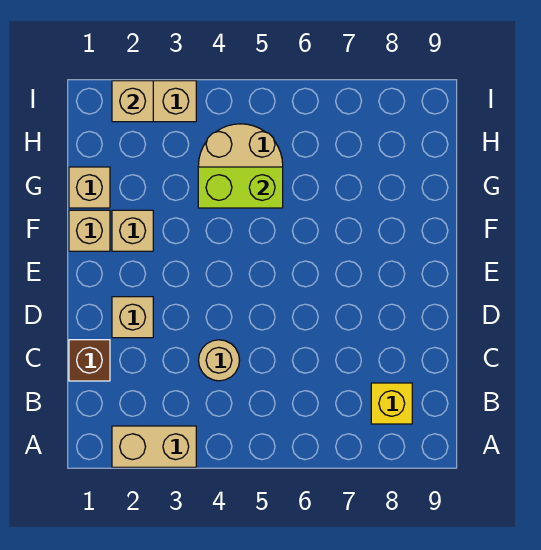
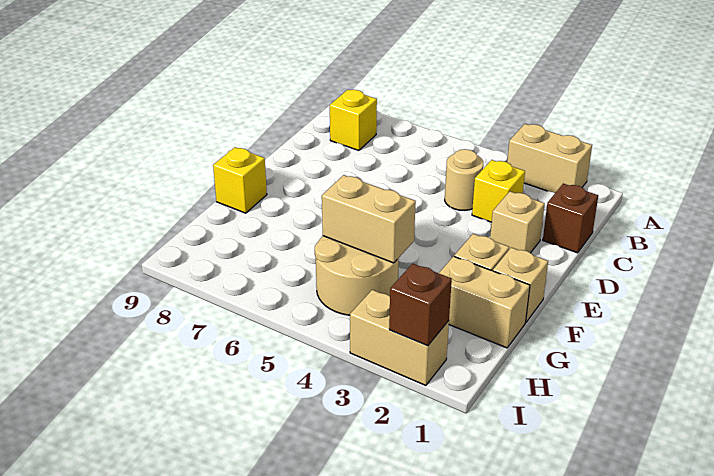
none -> yellow 1x1 brick [472,160,525,222]
none -> yellow 1x1 brick [213,147,267,213]
tan 1x1 brick [69,167,110,208] -> tan 1x2 brick [439,256,530,348]
lime 1x2 brick [198,167,283,208] -> tan 1x2 brick [322,175,416,263]
tan 1x1 brick [112,81,153,122] -> brown 1x1 brick [389,264,452,346]

